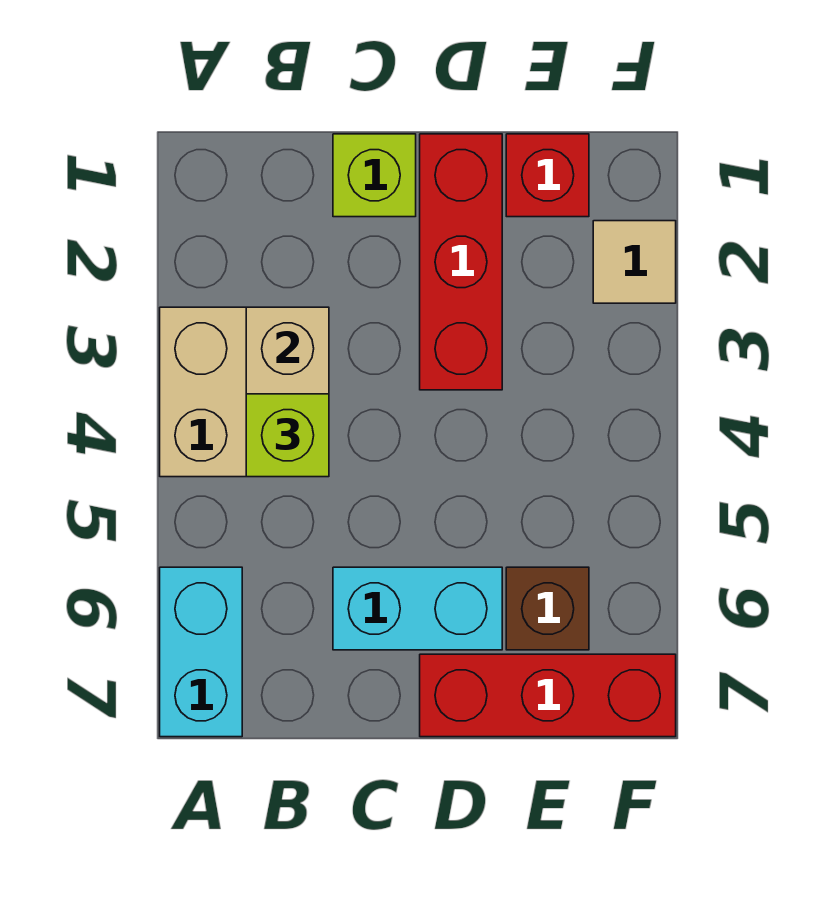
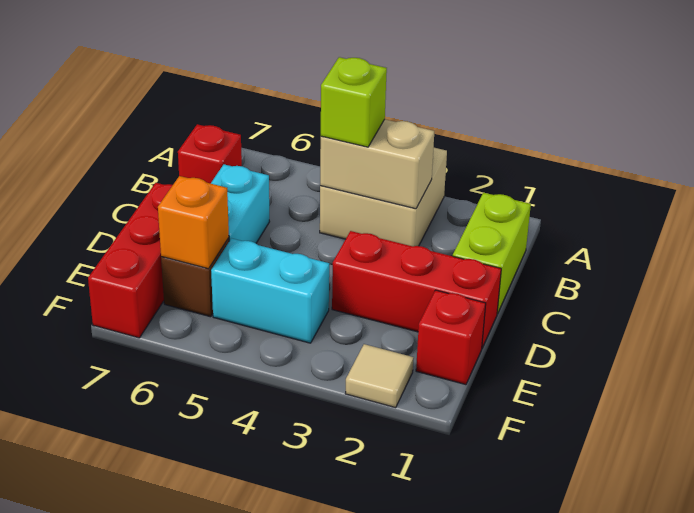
cyan 1x2 brick [160,567,242,737] -> cyan 1x2 brick moved to [211,238,329,343]
none -> red 1x1 brick [178,124,242,184]
lime 1x1 brick [333,134,416,217] -> lime 1x2 brick [453,193,531,314]
none -> orange 1x1 brick [158,176,229,269]

